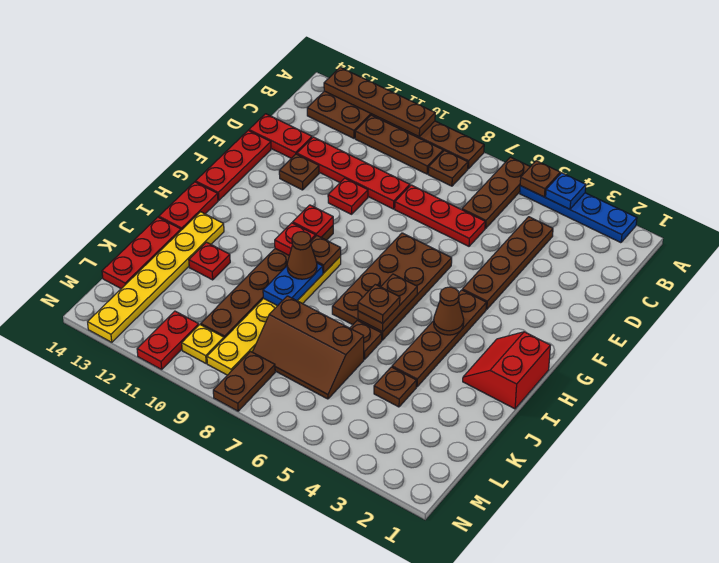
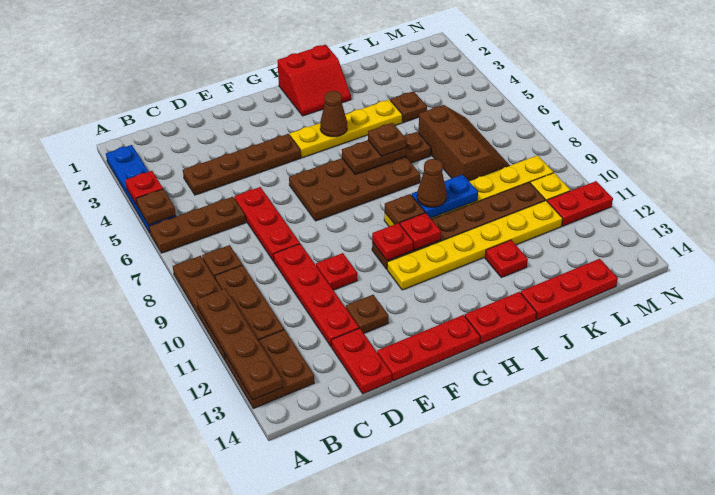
blue 1x1 plate [546,173,586,209] -> red 1x1 plate [125,171,163,205]
brown 1x4 plate [392,290,486,387] -> yellow 1x4 plate [290,100,402,158]
yellow 1x6 plate [88,212,224,342] -> yellow 1x6 plate moved to [387,201,563,290]
brown 1x2 plate [213,352,275,411] -> none

